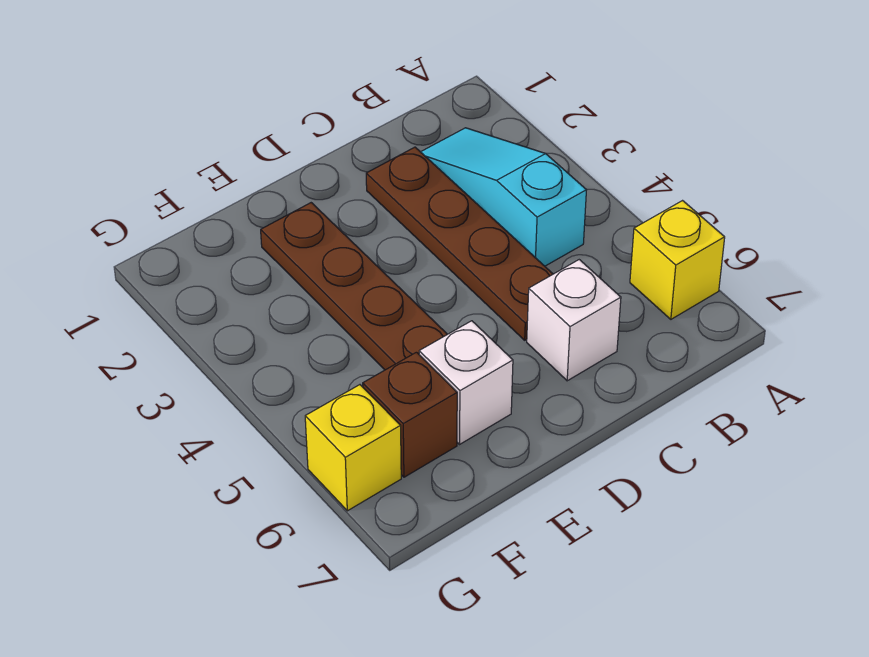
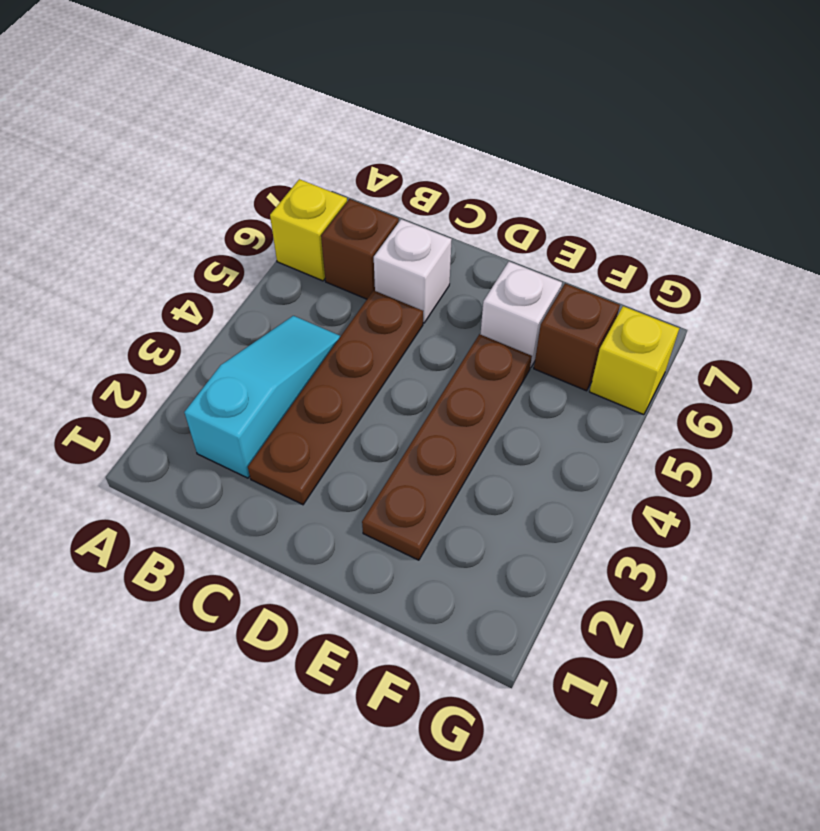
cyan 1x3 slope [421,128,586,266] -> cyan 1x3 slope turned to [184,316,341,478]
none -> brown 1x1 brick [321,199,399,299]

